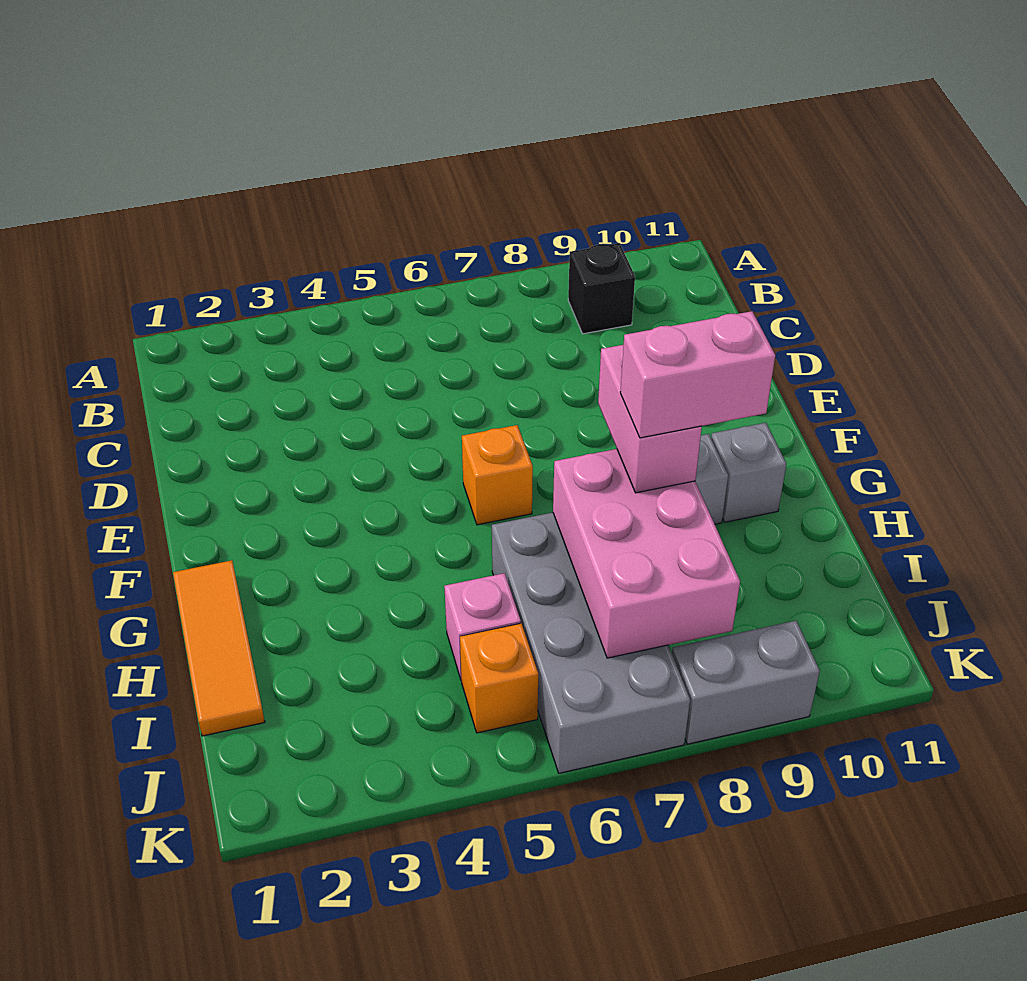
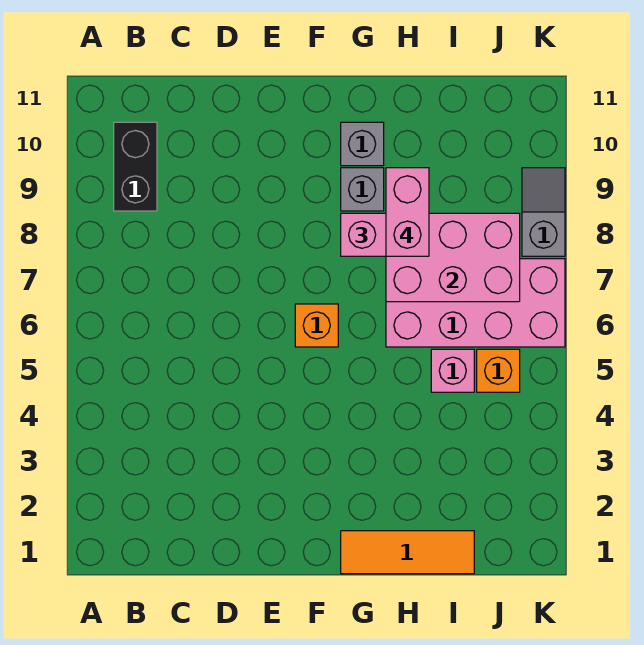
black 1x1 brick [568,243,635,334] -> black 1x2 brick [114,122,157,211]
grey 2x4 brick [492,513,690,773] -> pink 2x4 brick [386,259,565,347]
grey 1x2 brick [672,621,820,744] -> grey 1x2 slope [522,168,565,256]

